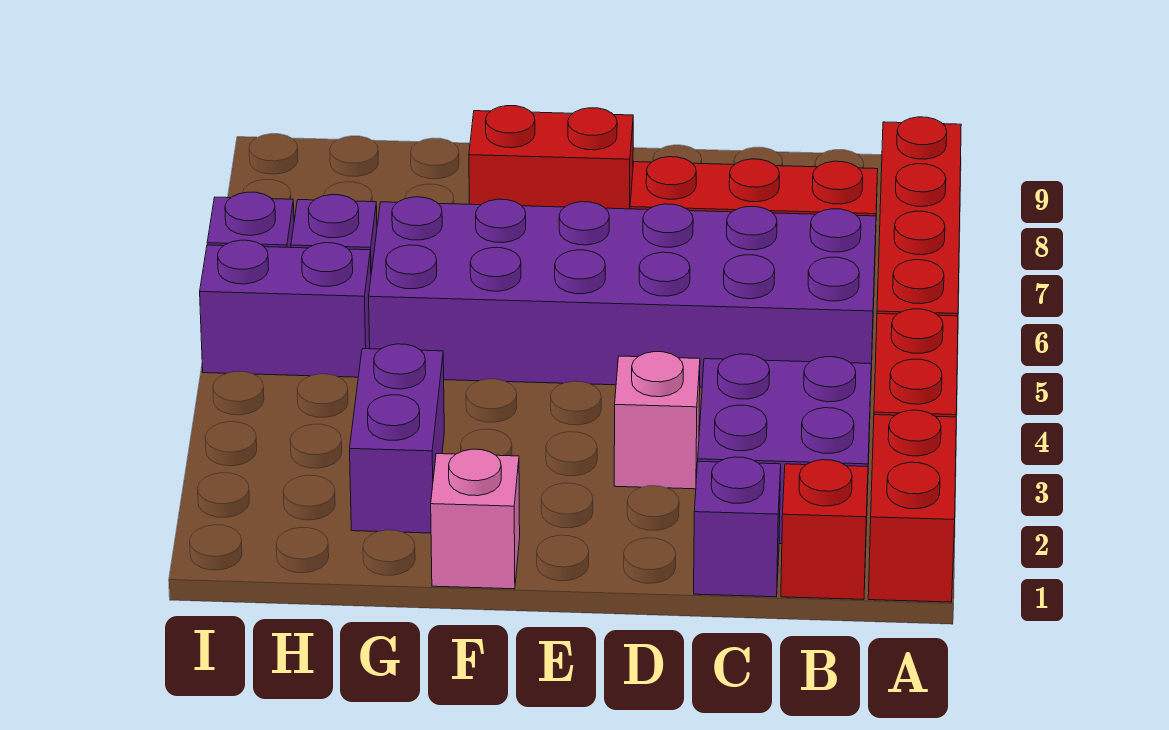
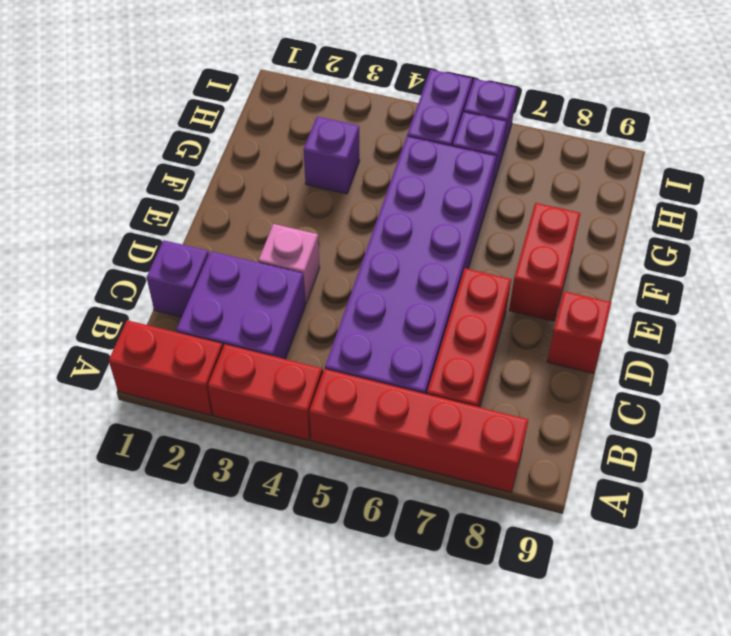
red 1x1 brick [781,460,868,600] -> red 1x1 brick moved to [547,291,611,373]
pink 1x1 brick [431,449,520,589] -> none
purple 1x2 brick [350,344,444,533] -> purple 1x1 brick [303,117,360,194]

